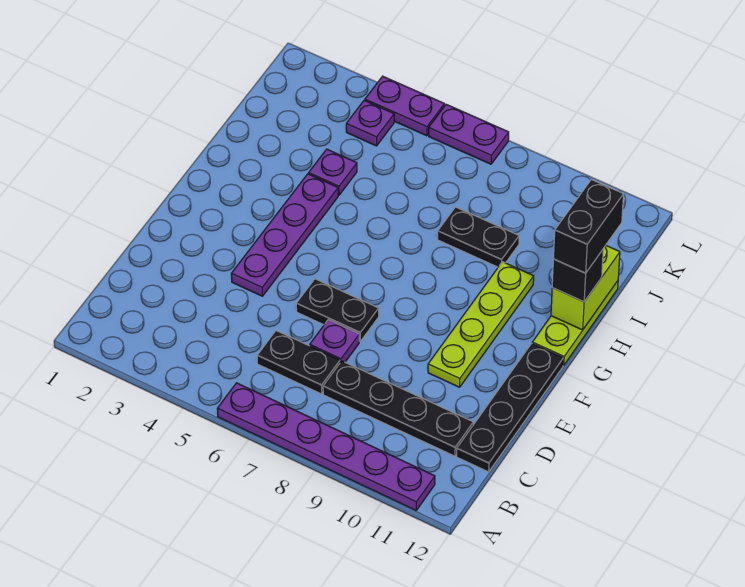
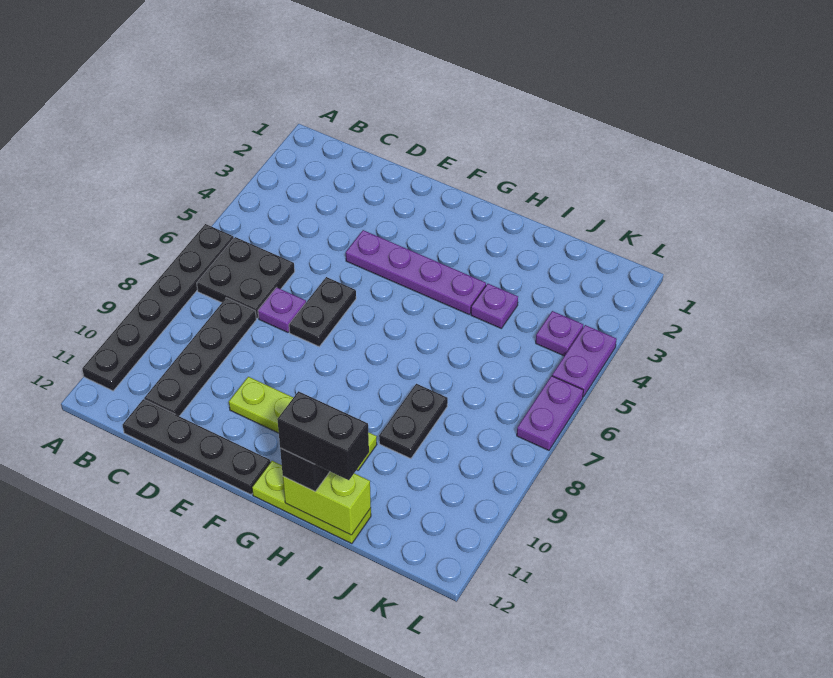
purple 1x6 plate [217,383,435,510] -> black 1x6 plate [82,224,234,391]
black 1x2 plate [257,331,340,394] -> black 2x2 plate [197,237,295,319]

